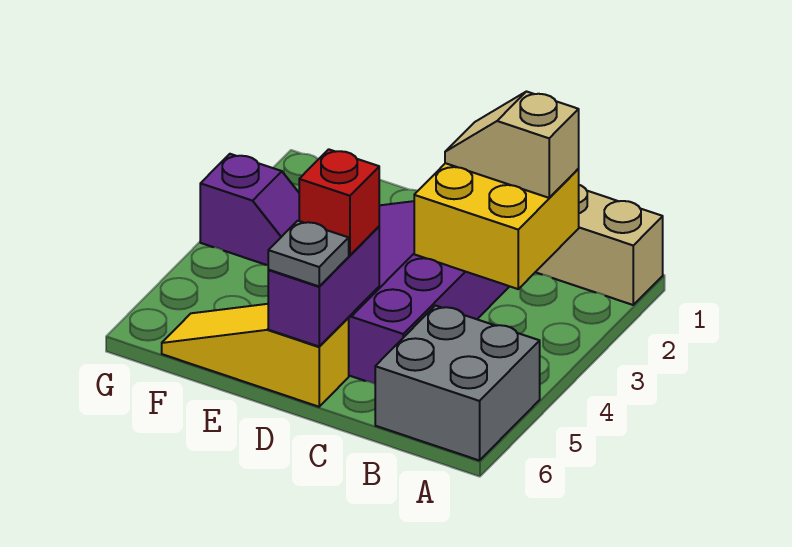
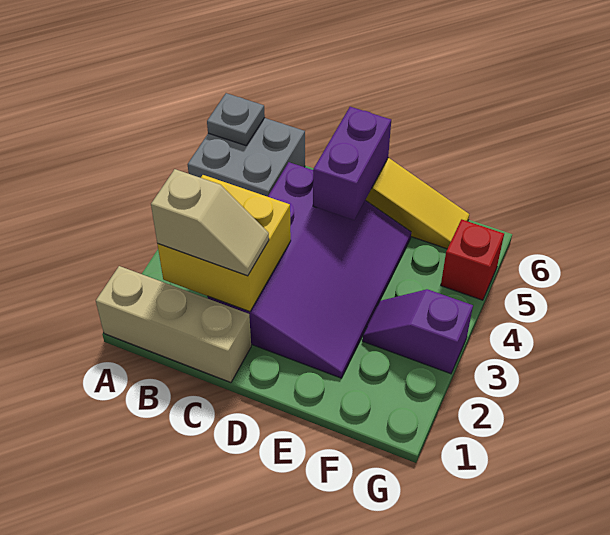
red 1x1 brick [299,149,379,255] -> red 1x1 brick moved to [441,219,504,300]
grey 1x1 plate [268,221,349,286] -> grey 1x1 plate moved to [207,93,265,146]

